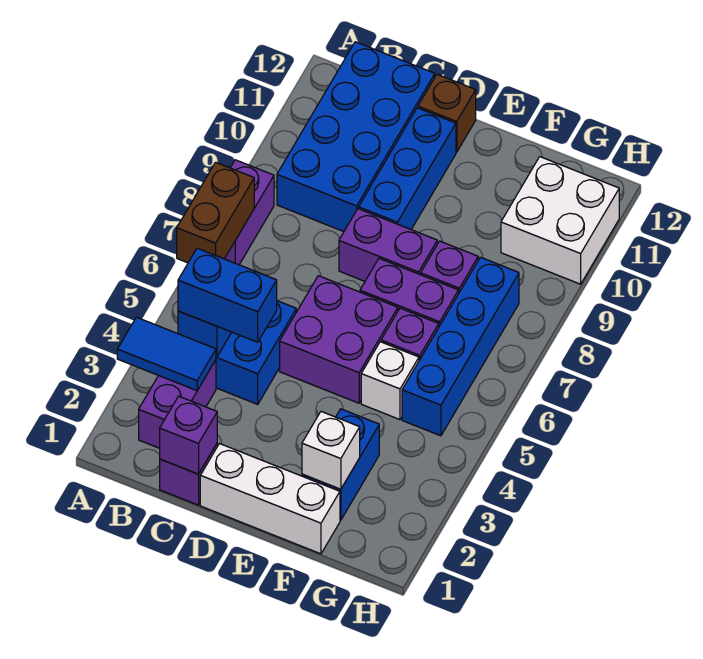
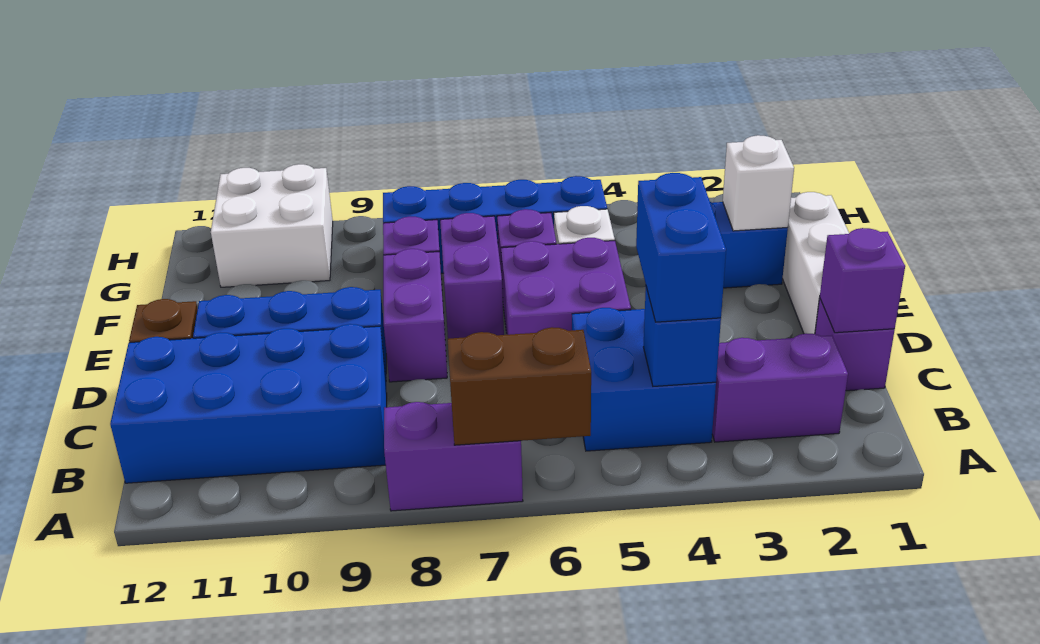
blue 1x2 tile [117,317,216,391] -> none

